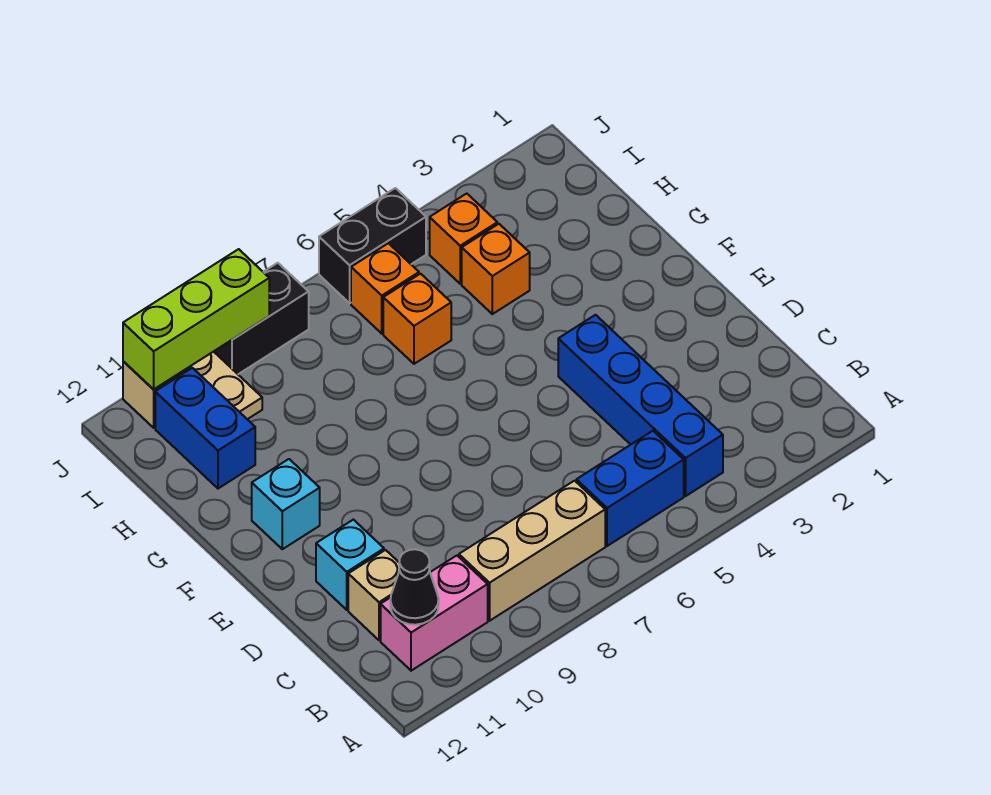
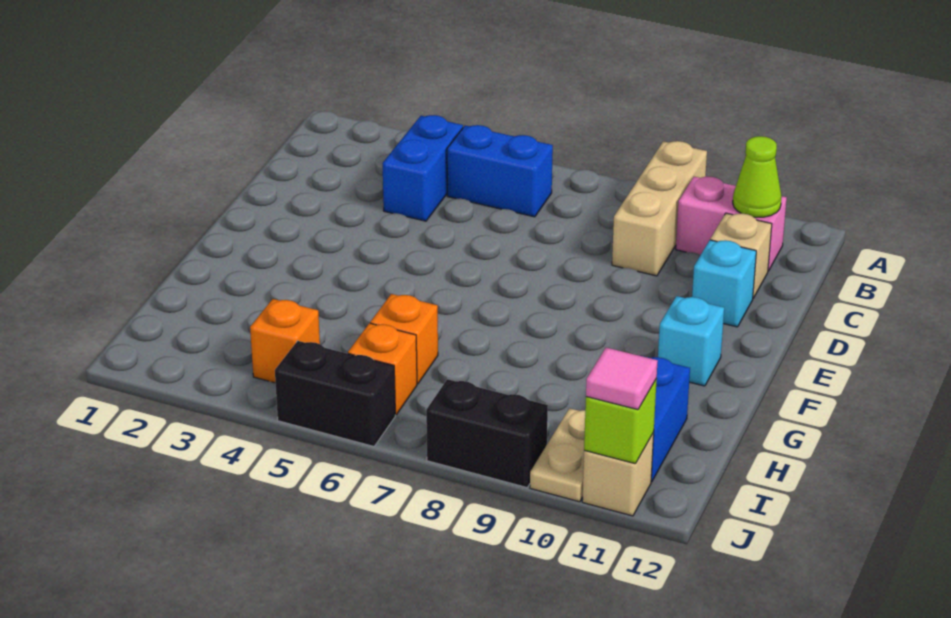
blue 1x4 brick [558,315,723,496] -> blue 1x2 brick [382,115,463,221]
tan 1x3 brick [459,481,605,621] -> tan 1x3 brick turned to [612,141,707,276]
black 1x1 cone [390,549,439,625] -> lime 1x1 cone [733,136,782,217]
orange 1x1 brick [462,224,530,314] -> none
lime 1x3 brick [123,249,269,389] -> lime 1x1 brick [584,379,657,464]
none -> pink 1x1 tile [586,348,658,410]

